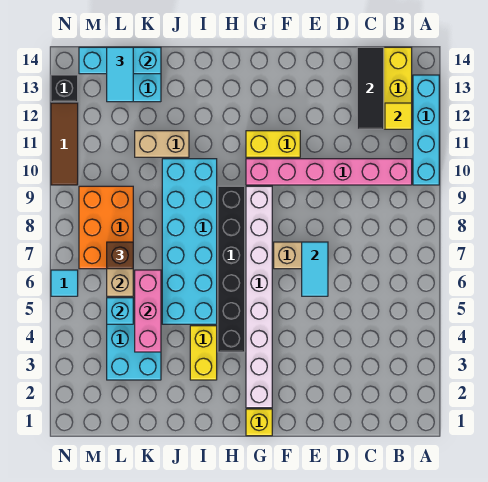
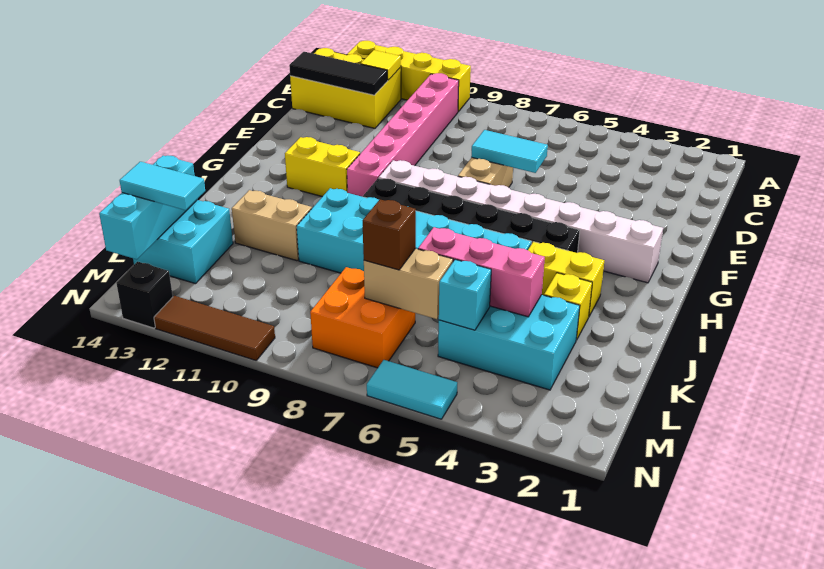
cyan 1x4 brick [413,75,439,185] -> yellow 1x4 brick [347,41,471,112]
yellow 1x2 brick [246,131,300,157] -> yellow 1x2 brick turned to [285,137,360,197]
yellow 1x1 brick [246,409,272,436] -> yellow 1x1 brick moved to [544,273,592,340]
tan 1x2 brick [135,131,189,157] -> tan 1x2 brick turned to [232,190,312,261]
orange 2x3 brick [79,186,133,269] -> orange 2x2 brick [310,267,415,368]
cyan 1x1 tile [51,270,78,296] -> cyan 1x2 tile [367,360,457,419]

